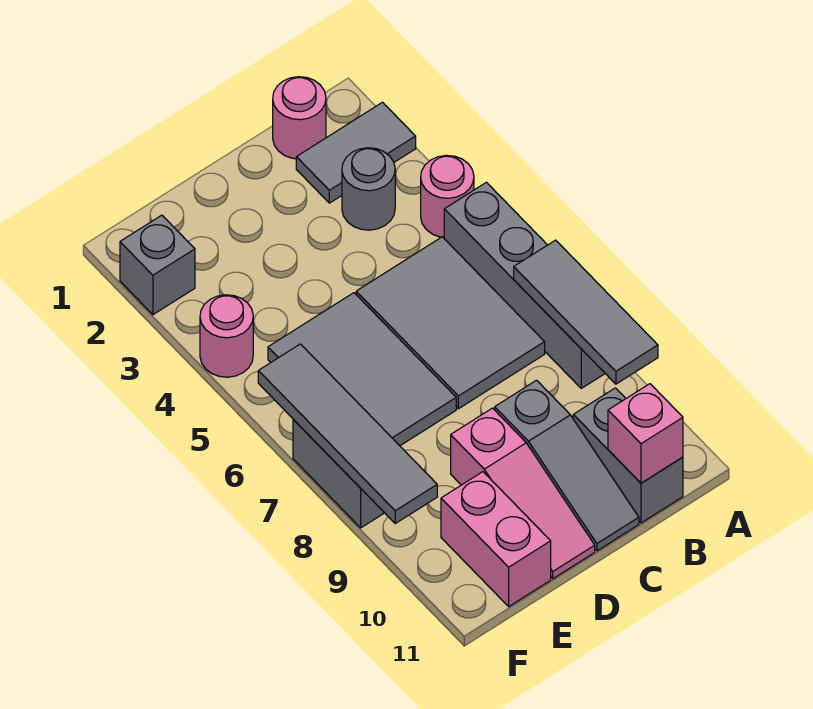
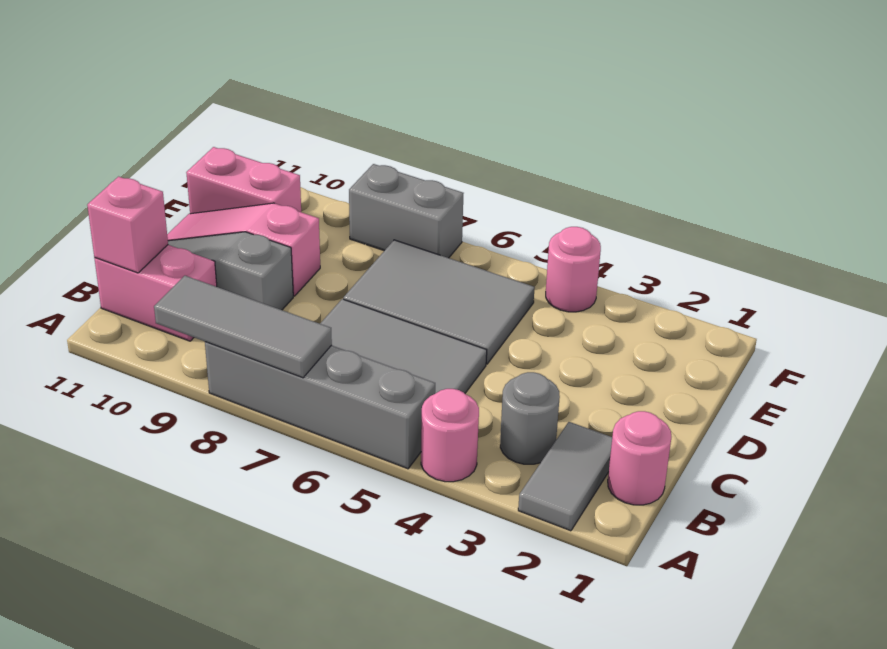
grey 1x2 brick [573,388,683,523] -> pink 1x2 brick [94,245,217,341]
grey 1x1 brick [120,215,195,315] -> none
grey 1x4 tile [258,344,437,523] -> none

